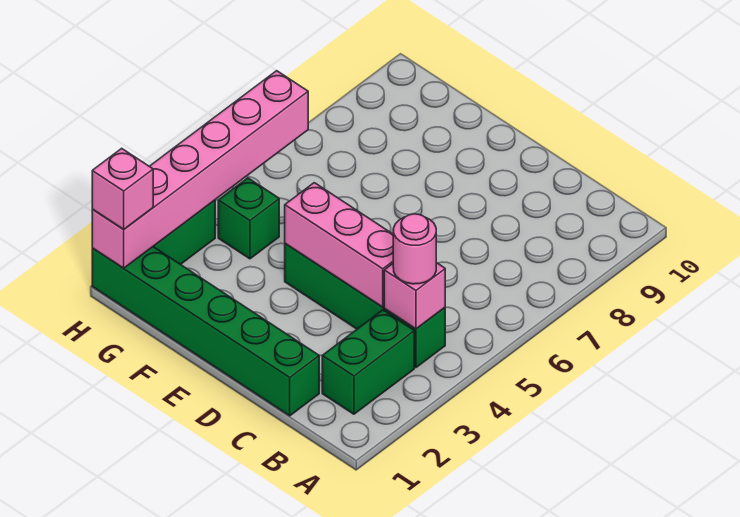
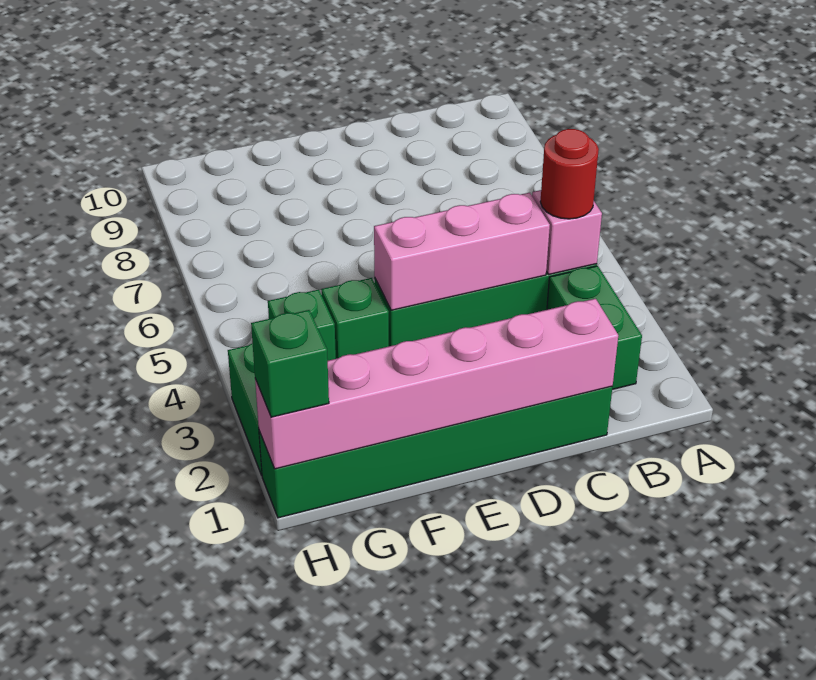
pink 1x1 round brick [393,214,436,284] -> red 1x1 round brick [540,129,599,219]
none -> green 1x1 brick [322,278,389,359]
pink 1x6 brick [92,71,308,268] -> pink 1x6 brick turned to [255,299,618,469]
pink 1x1 brick [92,148,153,229] -> green 1x1 brick [251,310,329,417]

